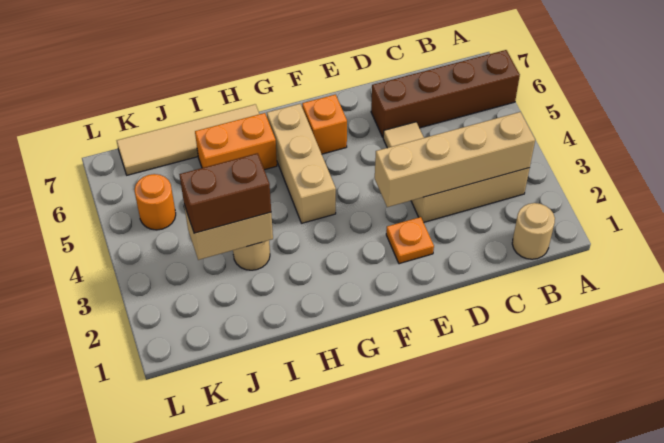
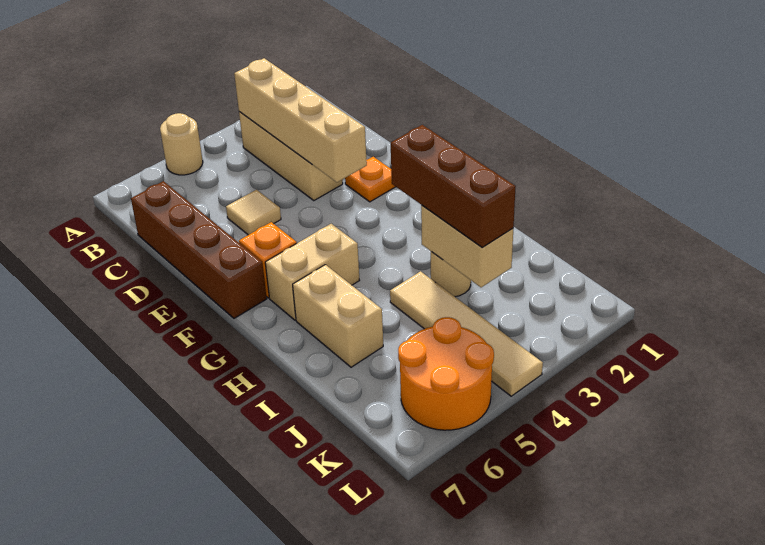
brown 1x4 brick [371,50,520,137] -> brown 1x4 brick moved to [131,181,267,318]
tan 1x1 round brick [512,203,555,259] -> tan 1x1 round brick moved to [160,113,203,175]
tan 1x3 brick [267,104,336,223] -> tan 1x2 brick [265,224,360,320]
orange 1x2 brick [195,113,277,170] -> tan 1x2 brick [293,265,383,367]
tan 1x4 tile [117,104,259,175] -> tan 1x4 tile moved to [390,271,543,396]
brown 1x2 brick [179,153,271,233] -> brown 1x3 brick [391,125,516,248]
orange 1x1 round brick [135,174,176,230] -> orange 2x2 round brick [398,317,494,430]

